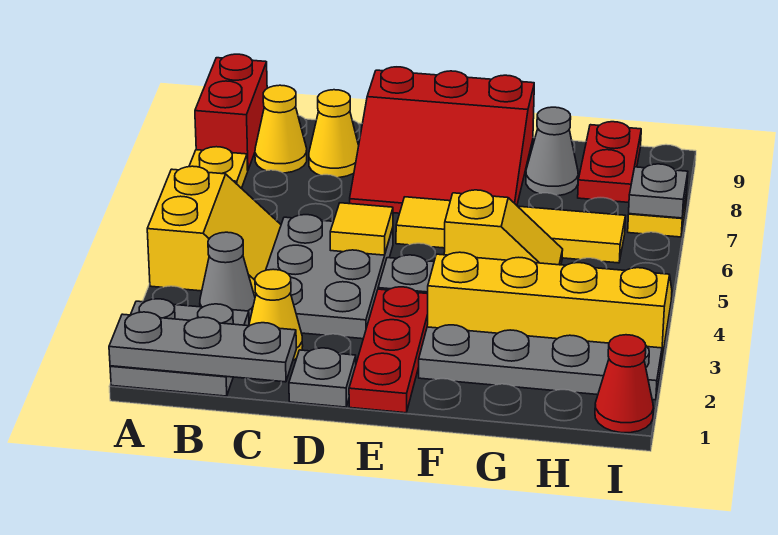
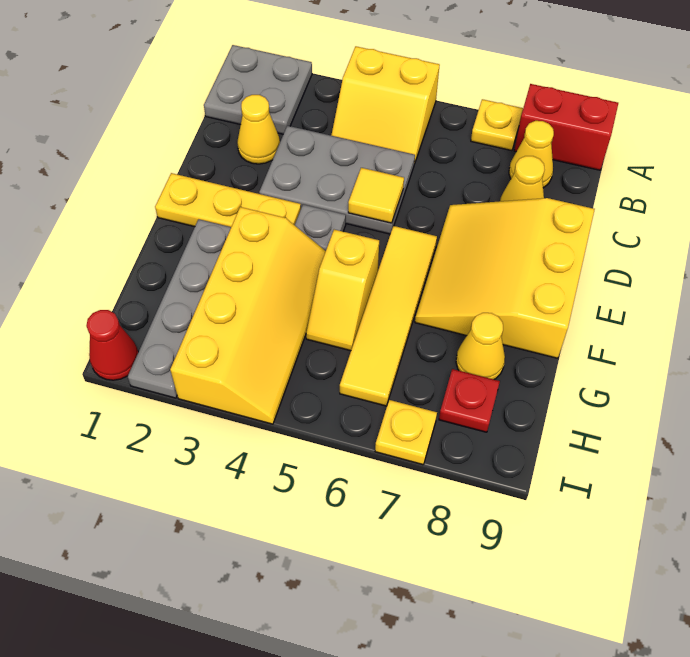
grey 1x3 plate [109,312,296,382] -> none
grey 1x1 cone [200,232,255,320] -> none
grey 1x1 plate [289,348,356,407] -> none
red 3x3 slope [350,67,534,213] -> yellow 3x3 slope [415,198,595,358]
red 1x3 plate [349,287,428,413] -> yellow 1x3 plate [155,173,301,227]
grey 1x1 cone [526,107,578,196] -> yellow 1x1 cone [456,313,505,380]
red 1x2 plate [578,122,641,202] -> red 1x1 plate [439,369,500,432]
grey 1x1 plate [629,164,688,218] -> none

